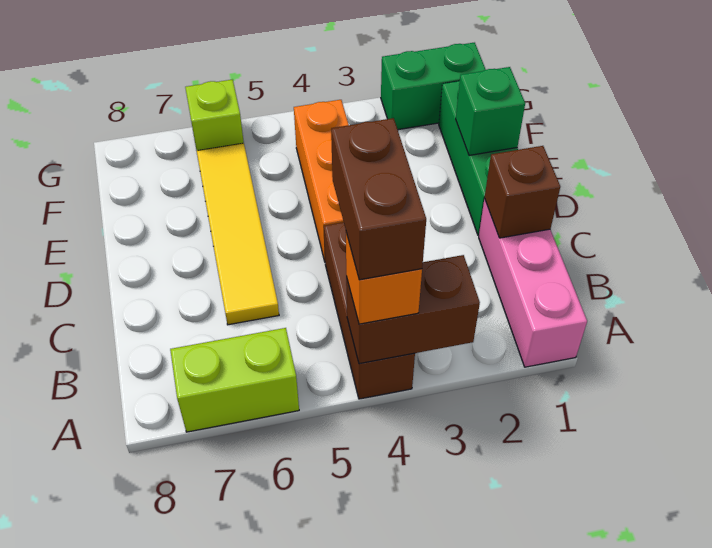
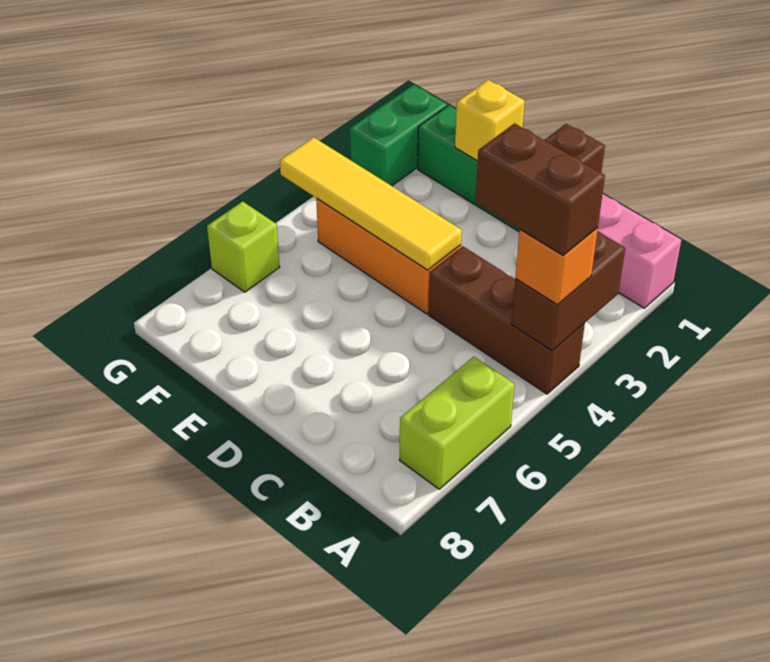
yellow 1x4 tile [197,143,279,325] -> yellow 1x4 tile moved to [280,137,462,270]
green 1x1 brick [456,67,525,155] -> yellow 1x1 brick [455,80,525,161]

